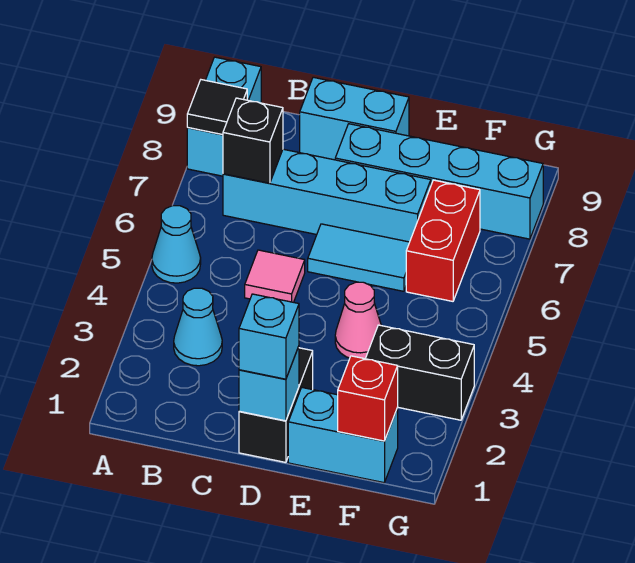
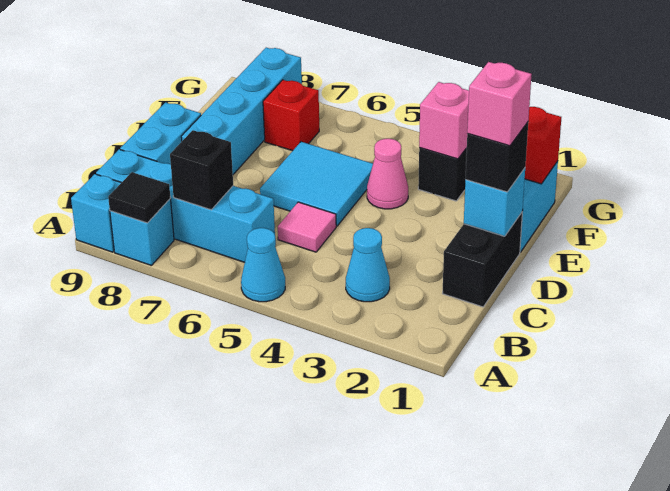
cyan 1x4 brick [223,149,431,242] -> cyan 1x4 brick turned to [96,149,275,262]
black 1x2 brick [239,348,313,462] -> black 1x2 brick turned to [443,213,522,307]
cyan 1x1 brick [239,294,299,379] -> black 1x1 brick [465,122,528,192]
none -> pink 1x1 brick [467,62,532,146]
cyan 1x2 tile [308,224,410,291] -> cyan 2x2 tile [260,142,373,226]
none -> pink 1x1 brick [419,82,469,159]
red 1x2 brick [406,180,480,301] -> red 1x1 brick [263,80,319,151]

